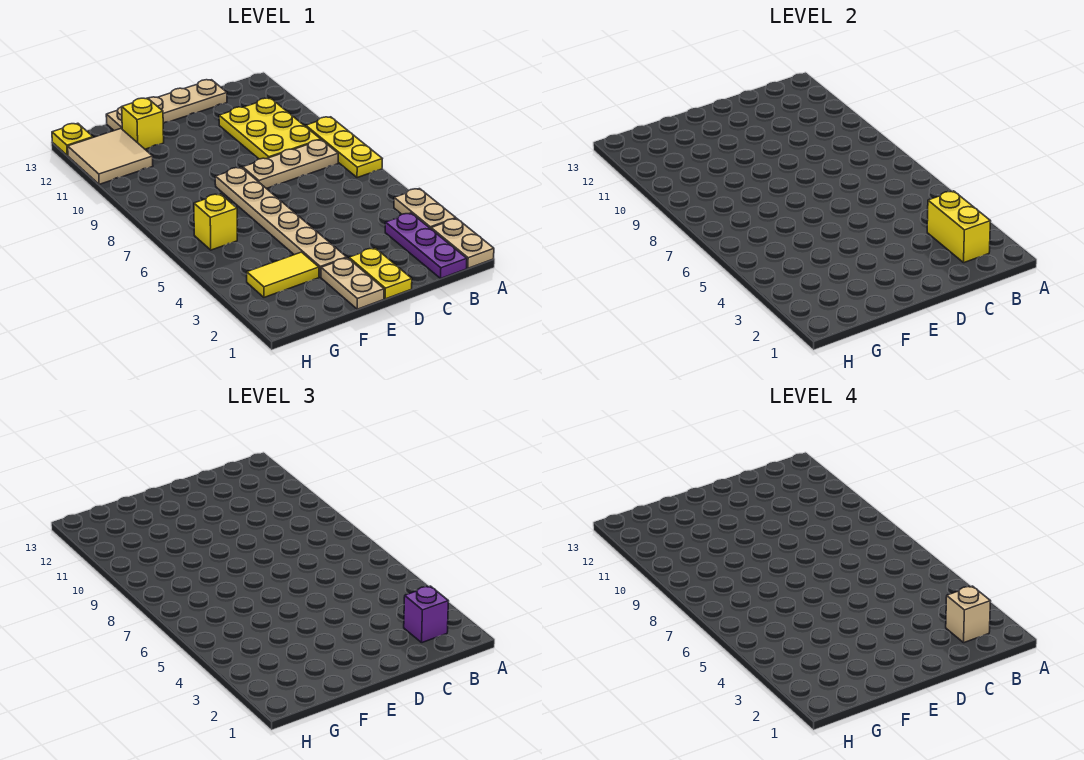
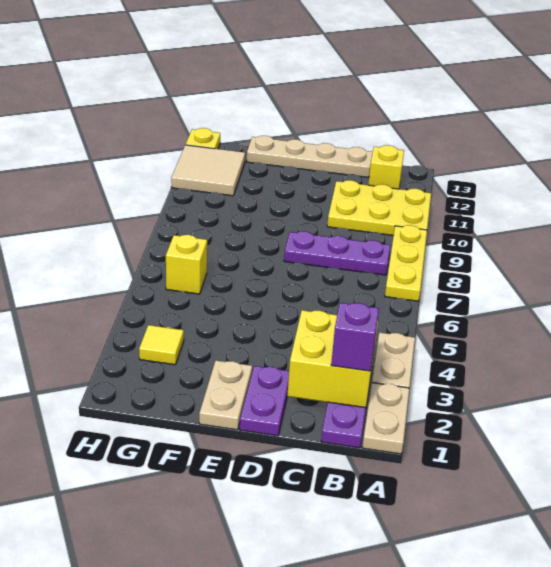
yellow 1x2 brick [927,191,991,263] -> yellow 2x2 brick [287,310,378,408]
tan 1x1 brick [946,586,991,643] -> none
tan 1x3 plate [243,140,338,189] -> purple 1x3 plate [284,231,390,275]
yellow 2x3 plate [219,98,321,159] -> yellow 2x3 plate turned to [327,180,431,235]
yellow 1x2 plate [349,248,412,299] -> purple 1x2 plate [240,366,289,436]
tan 1x6 plate [215,167,347,277] -> none
yellow 1x2 tile [247,252,319,297] -> yellow 1x1 tile [139,325,184,365]
yellow 1x1 brick [122,98,164,149] -> yellow 1x1 brick moved to [368,145,404,189]

